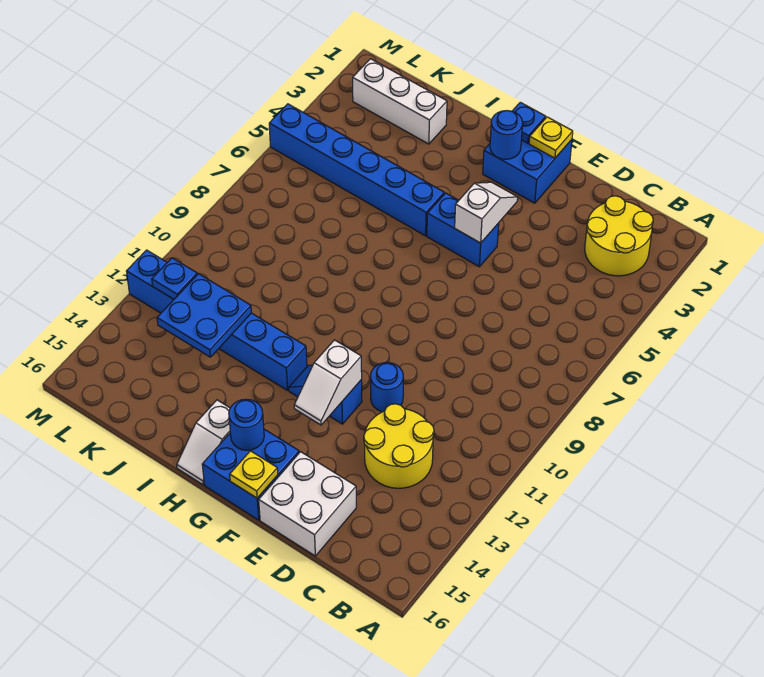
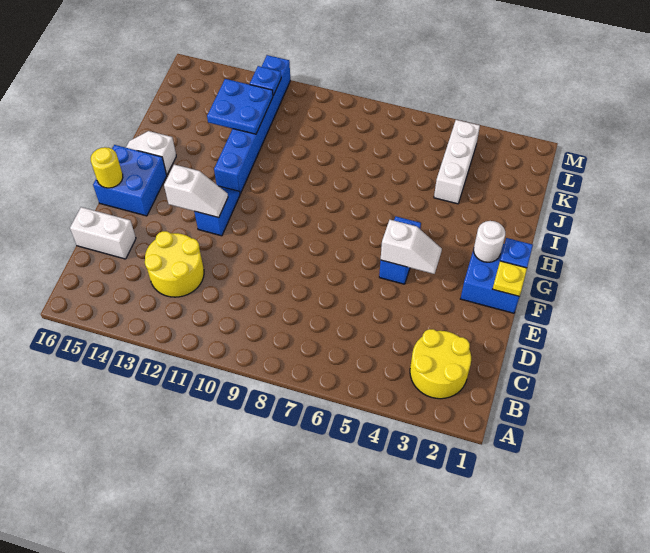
white 2x2 brick [259,452,356,556] -> white 1x2 brick [70,207,136,259]
blue 1x1 round brick [370,362,403,412] -> none
white 1x2 slope [294,340,362,425] -> white 1x2 slope turned to [164,165,228,218]
yellow 1x1 plate [230,451,278,498] -> yellow 1x1 round brick [91,147,123,188]
blue 1x1 round brick [490,111,523,159] -> white 1x1 round brick [474,221,505,262]
blue 1x1 round brick [229,399,264,450] -> none
blue 1x6 brick [269,104,444,236] -> none
white 1x3 brick [353,59,447,144] -> white 1x3 brick moved to [434,120,480,204]

